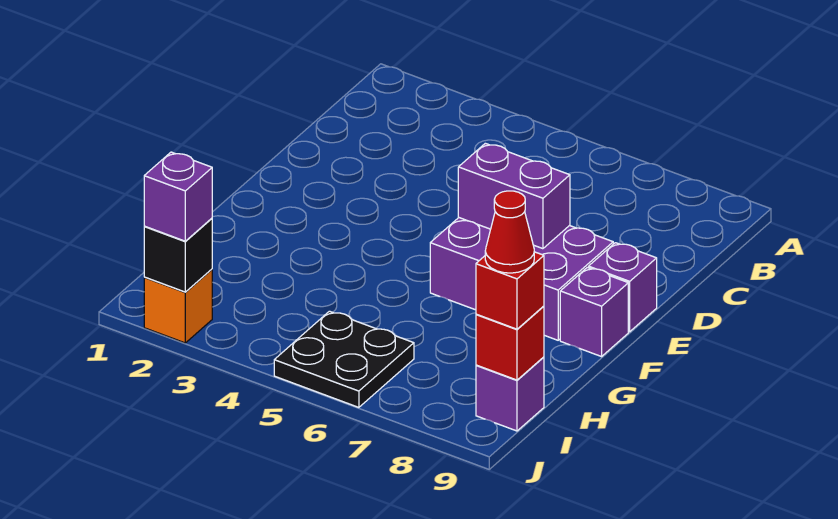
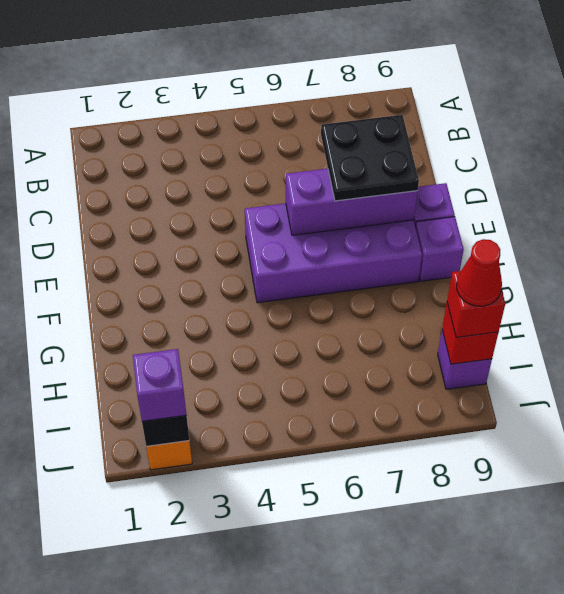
purple 2x3 brick [430,218,613,340] -> purple 2x4 brick [245,203,422,303]
purple 1x2 brick [458,143,570,249] -> purple 1x3 brick [286,169,418,235]
black 2x2 plate [274,311,414,407] -> black 2x2 plate moved to [321,115,419,201]

